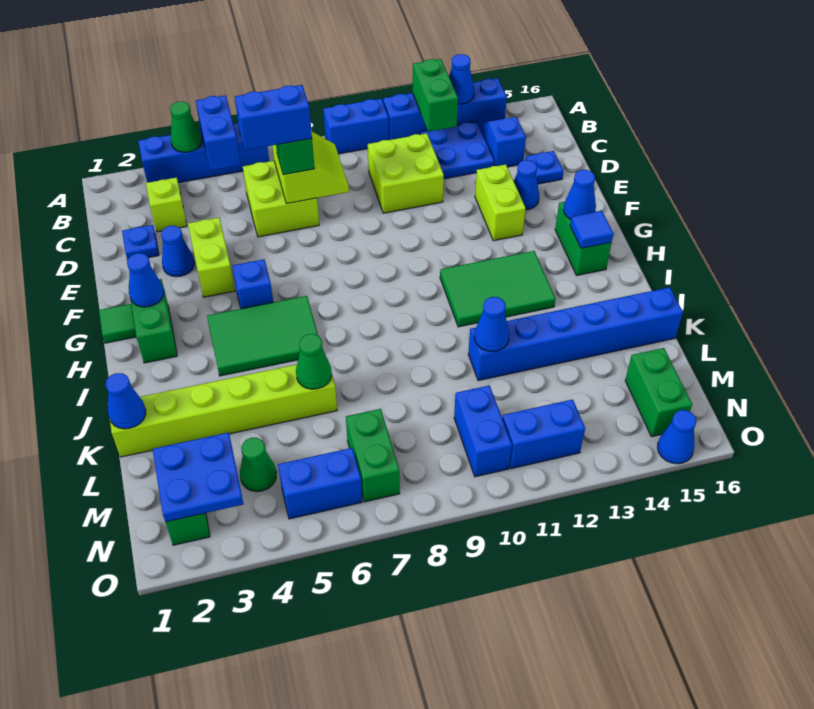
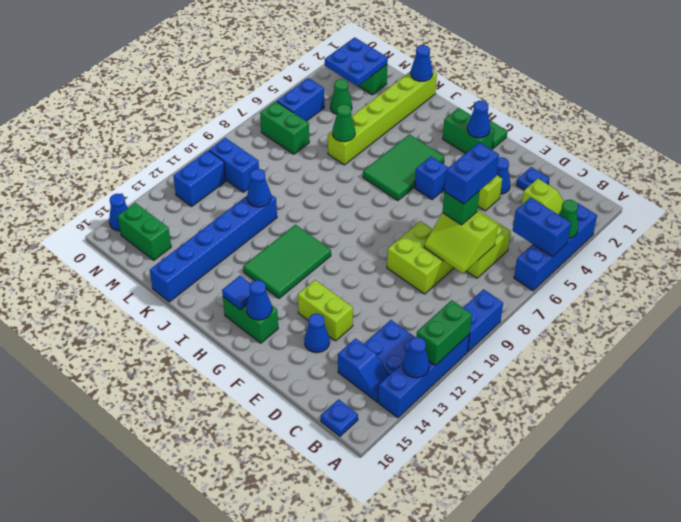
green 1x2 brick [413,59,458,132] -> green 1x2 brick turned to [417,300,472,365]
lime 2x2 brick [368,133,444,213] -> lime 2x2 brick moved to [387,221,454,294]
blue 1x1 plate [526,151,563,184] -> blue 1x1 plate moved to [321,399,358,436]

